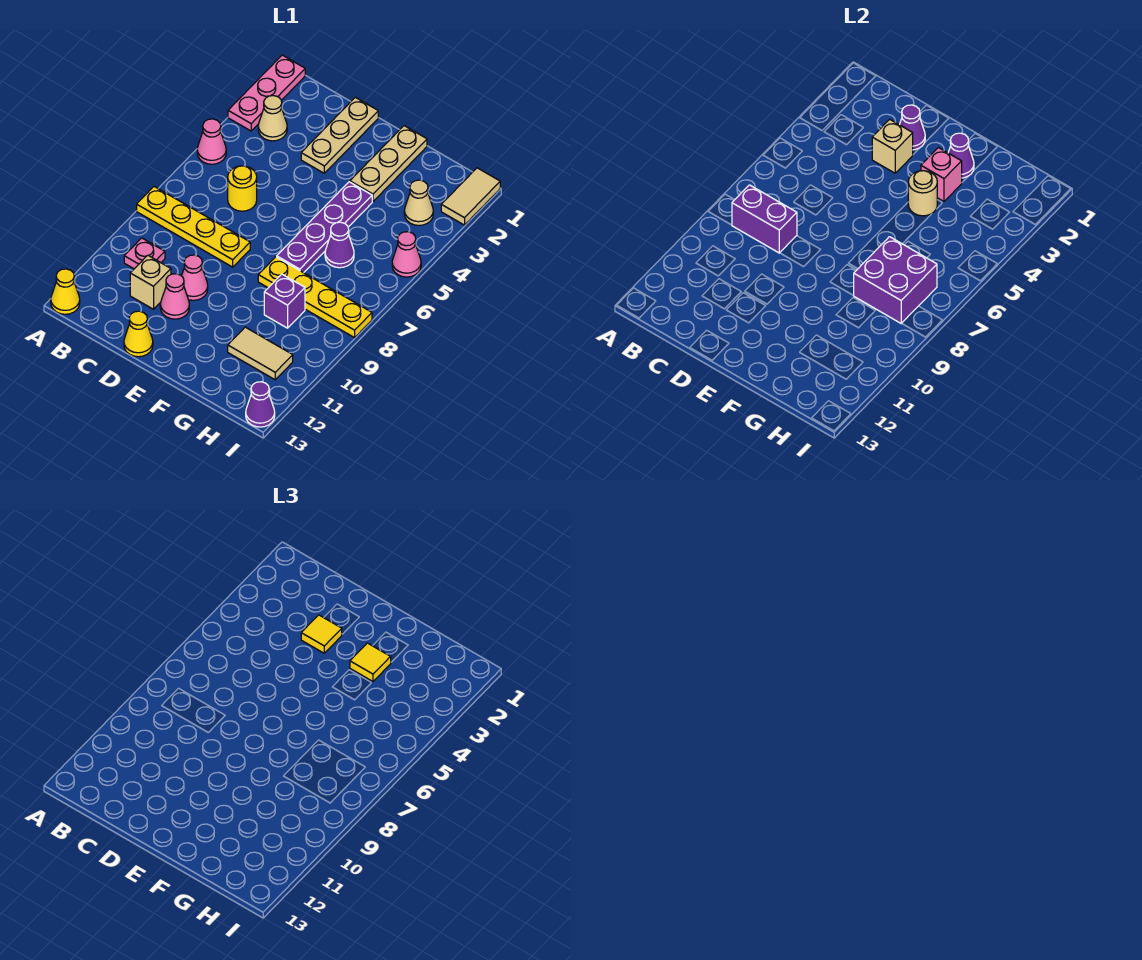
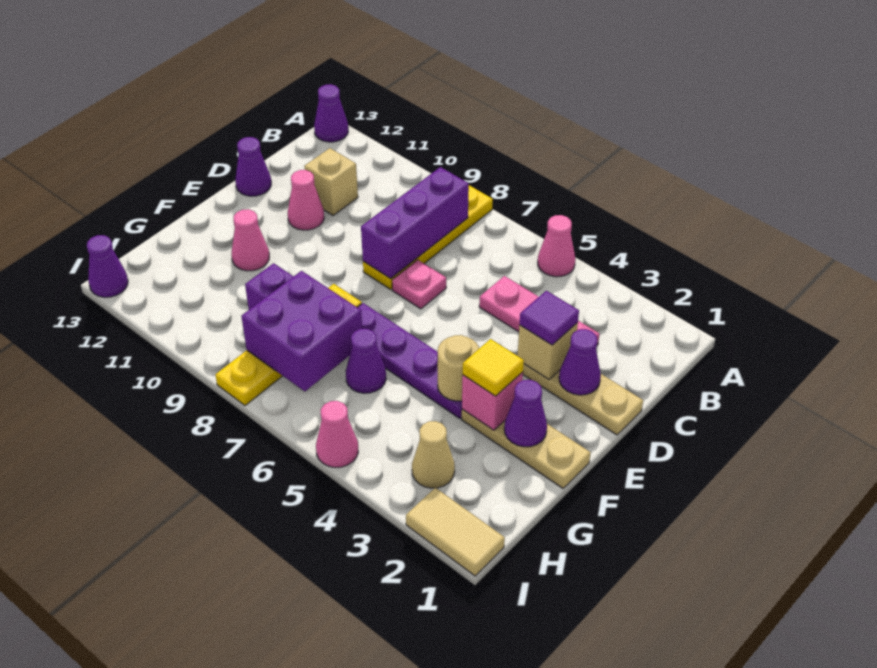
pink 1x3 plate [228,55,305,131] -> pink 1x3 plate moved to [479,276,599,345]
yellow 1x1 cone [51,269,80,314] -> purple 1x1 cone [314,84,348,142]
tan 1x1 cone [258,96,287,141] -> none
purple 1x2 brick [732,185,797,253] -> purple 1x3 brick [361,167,469,279]
pink 1x1 plate [124,238,165,269] -> pink 1x1 plate moved to [392,260,446,309]
yellow 1x1 round brick [228,166,257,211] -> none
yellow 1x1 tile [301,615,342,653] -> purple 1x1 tile [520,291,579,345]
pink 1x1 cone [182,255,208,300] -> pink 1x1 cone moved to [232,209,269,271]
yellow 1x1 cone [124,311,153,357] -> purple 1x1 cone [235,137,271,196]
tan 1x2 tile [228,327,293,380] -> none

